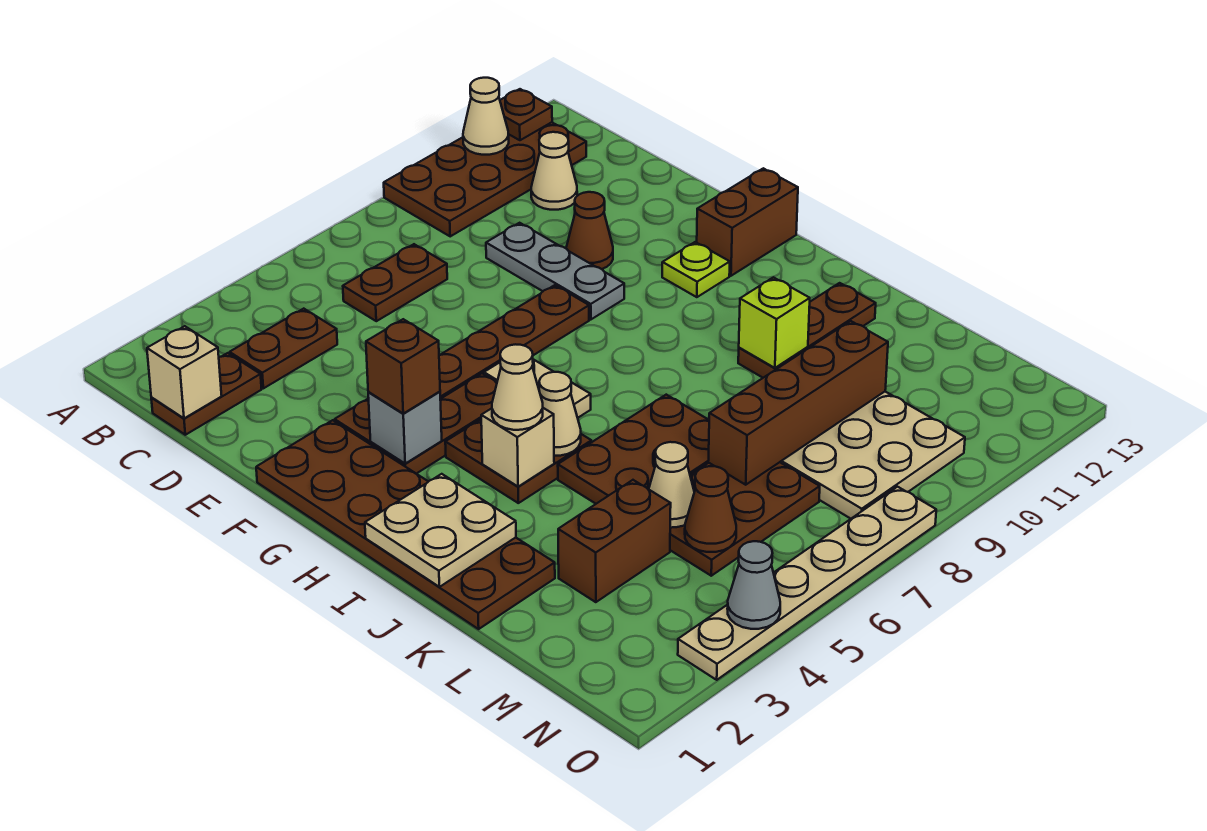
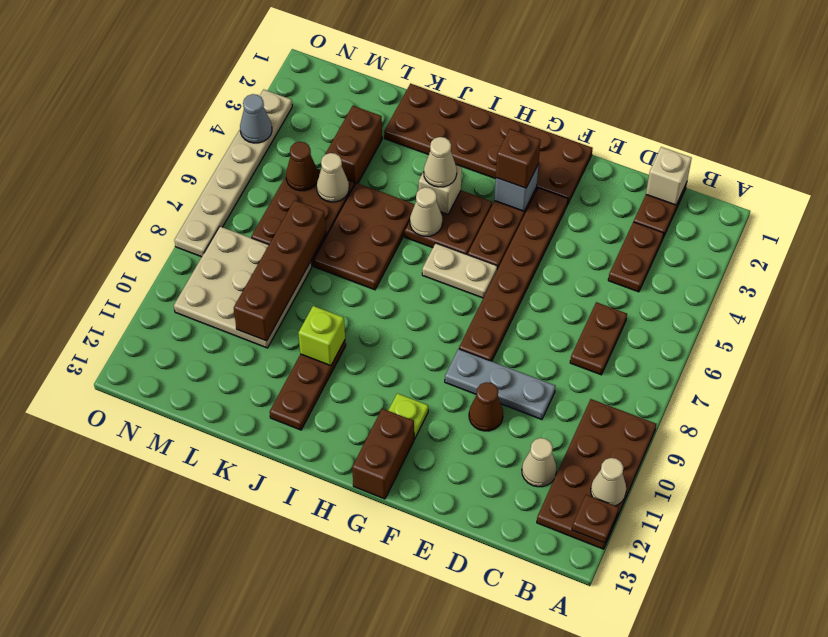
tan 2x2 plate [365,474,516,587] -> none

